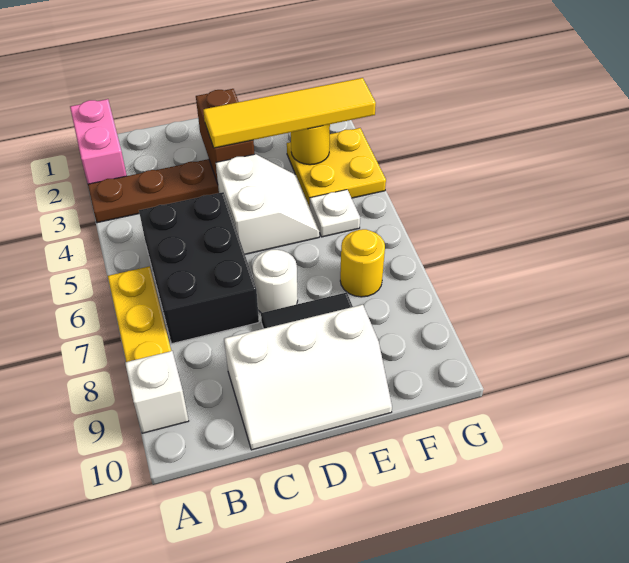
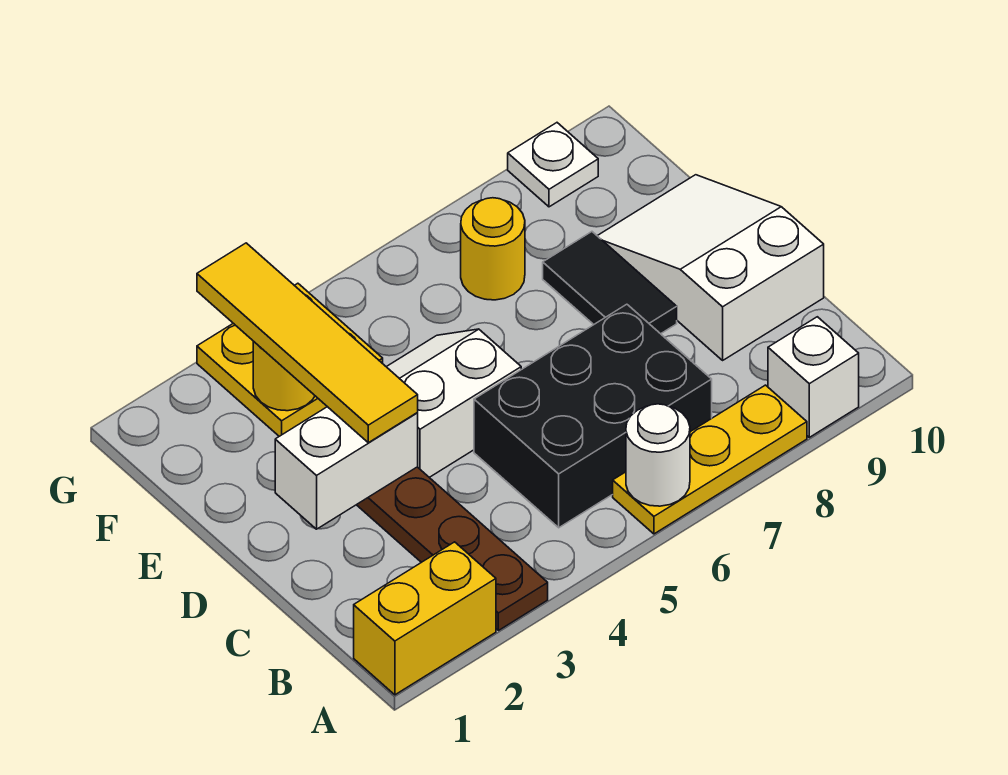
pink 1x2 brick [70,99,127,184] -> yellow 1x2 brick [354,542,496,695]
white 2x3 slope [224,305,392,450] -> white 2x3 slope turned to [598,175,824,360]
brown 1x2 brick [196,89,254,184] -> white 1x2 brick [275,407,418,529]
white 1x1 round brick [252,250,298,313] -> white 1x1 round brick moved to [626,404,690,506]
white 1x1 plate [310,190,360,237] -> white 1x1 plate moved to [508,123,598,207]

